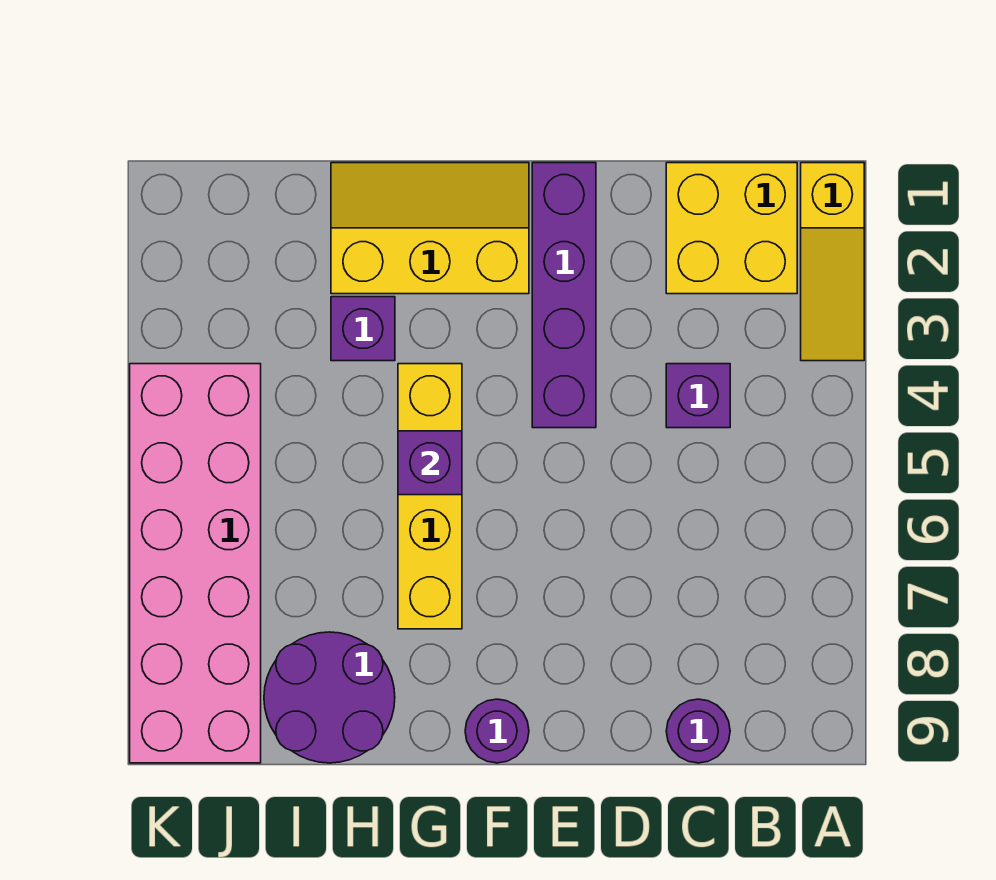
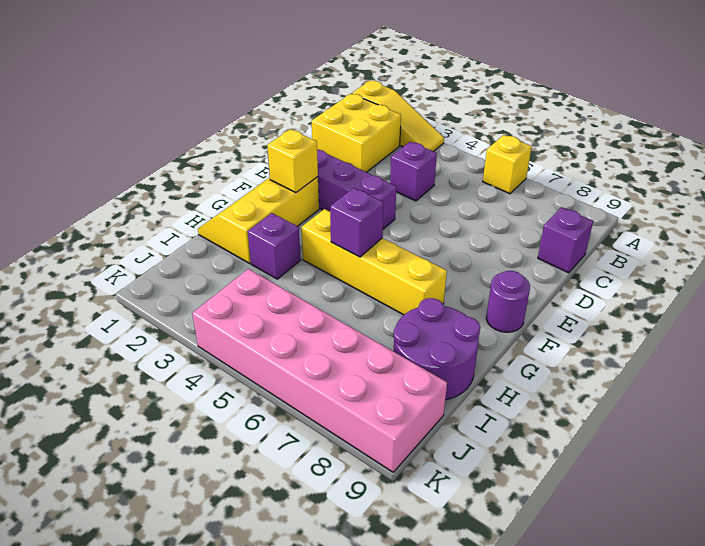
none -> yellow 1x1 brick [483,135,532,194]
purple 1x1 round brick [666,699,730,763] -> purple 1x1 brick [538,207,593,273]
none -> yellow 1x1 brick [267,129,318,193]

